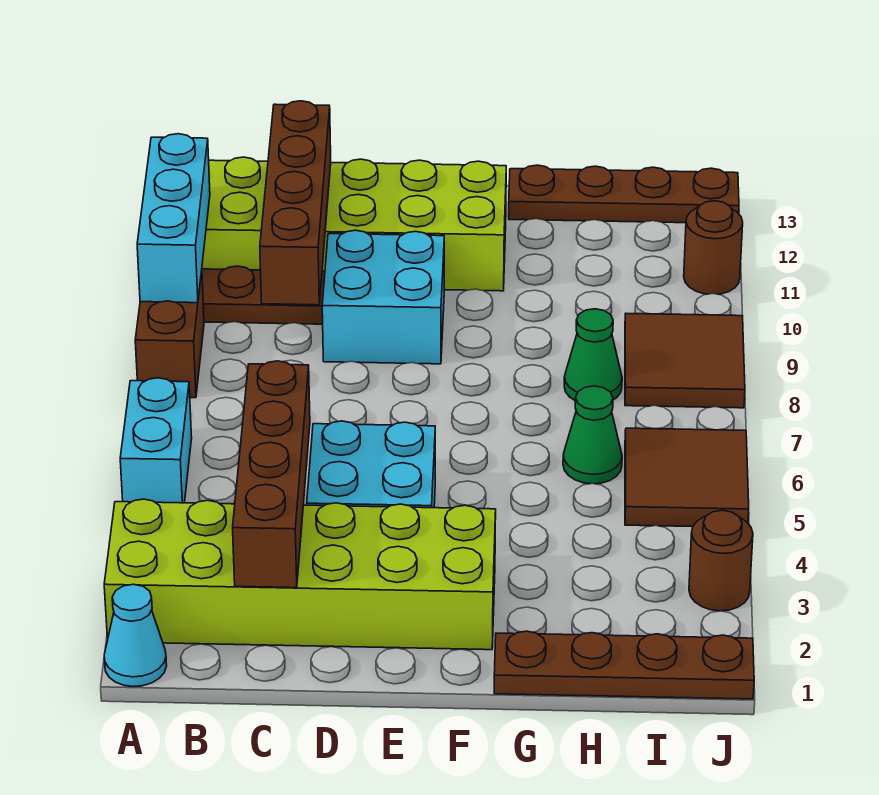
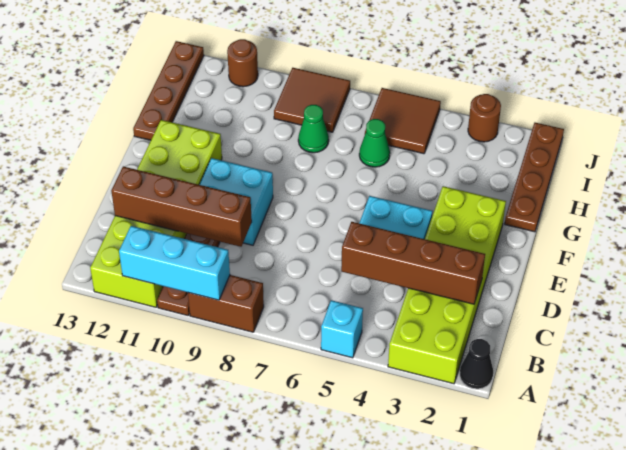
cyan 1x1 cone [104,584,167,687] -> black 1x1 cone [460,339,493,389]
cyan 1x2 brick [120,378,192,503] -> cyan 1x1 brick [321,300,363,358]

